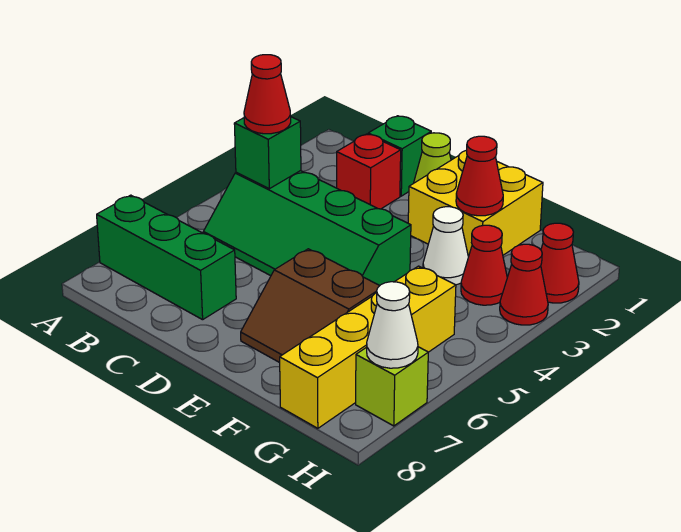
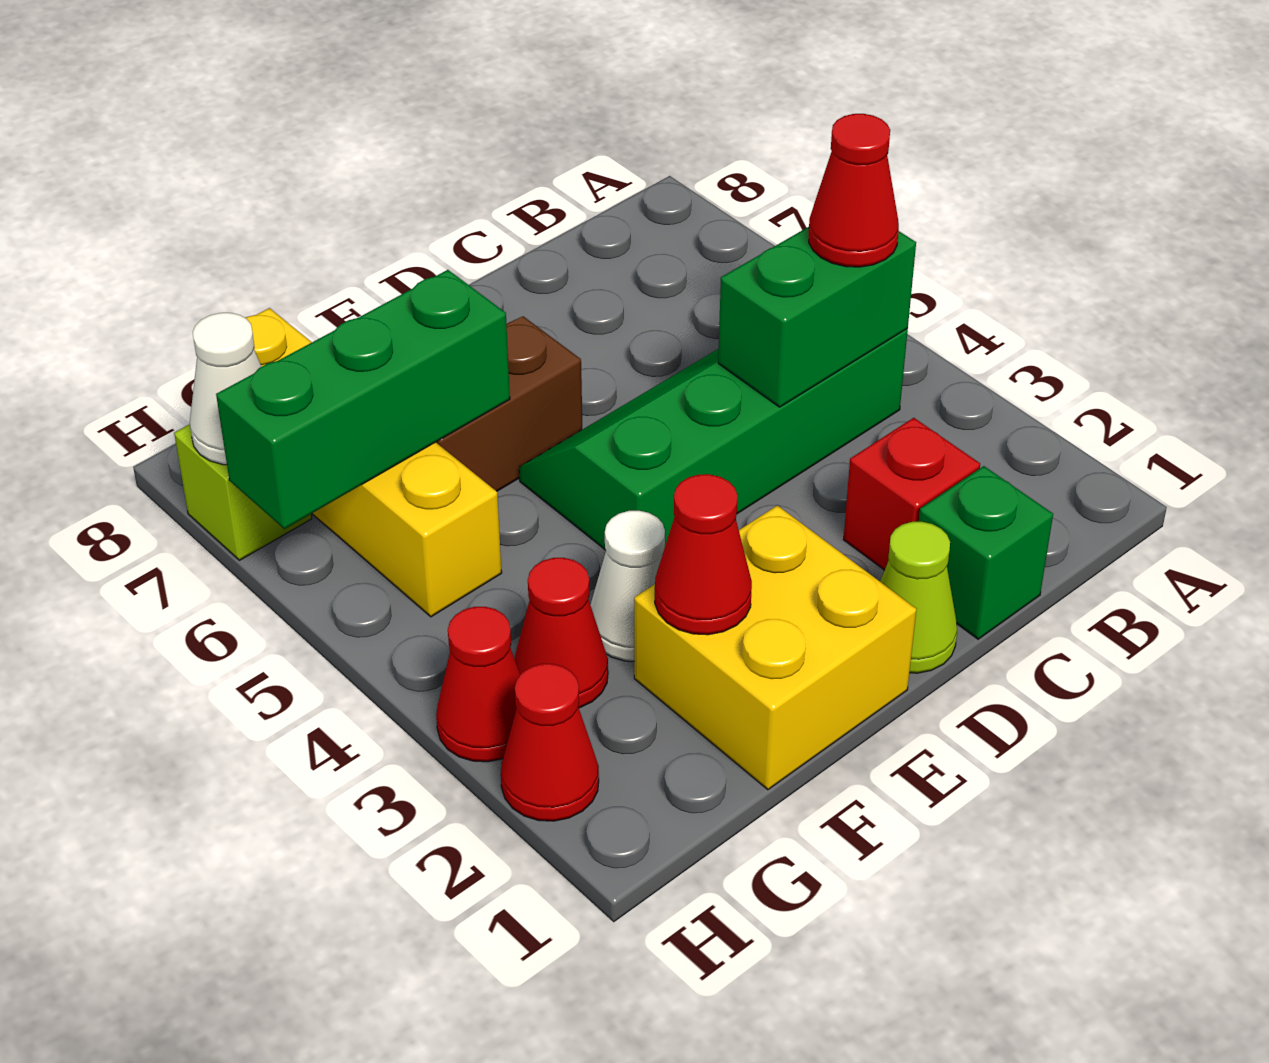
green 1x3 brick [97,195,236,320] -> green 1x3 brick moved to [216,270,510,529]
green 1x1 brick [234,117,301,189] -> green 1x2 brick [718,227,916,407]

